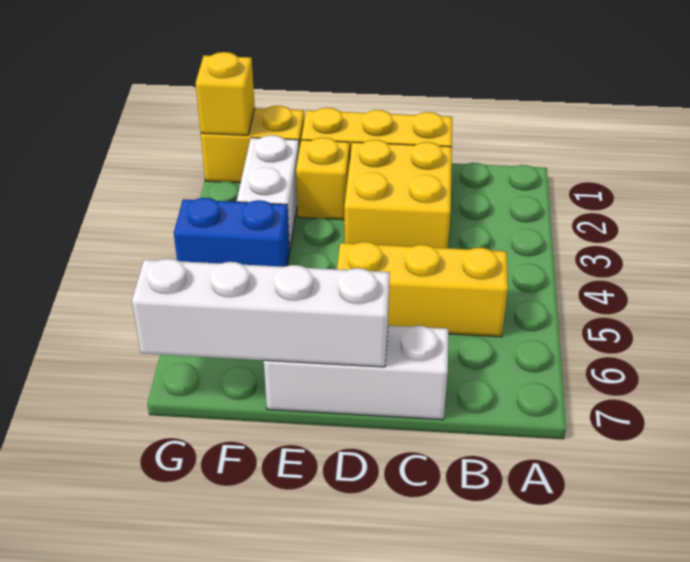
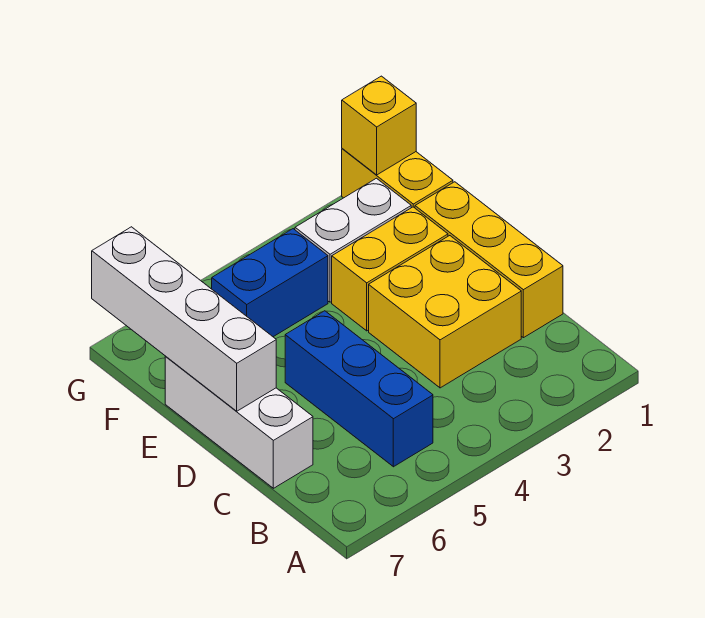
yellow 1x3 brick [337,242,508,337] -> blue 1x3 brick [285,311,433,467]
yellow 1x1 brick [296,138,350,220] -> yellow 1x2 brick [332,207,448,331]
blue 1x2 brick [174,198,290,267] -> blue 1x2 brick turned to [212,229,328,337]

